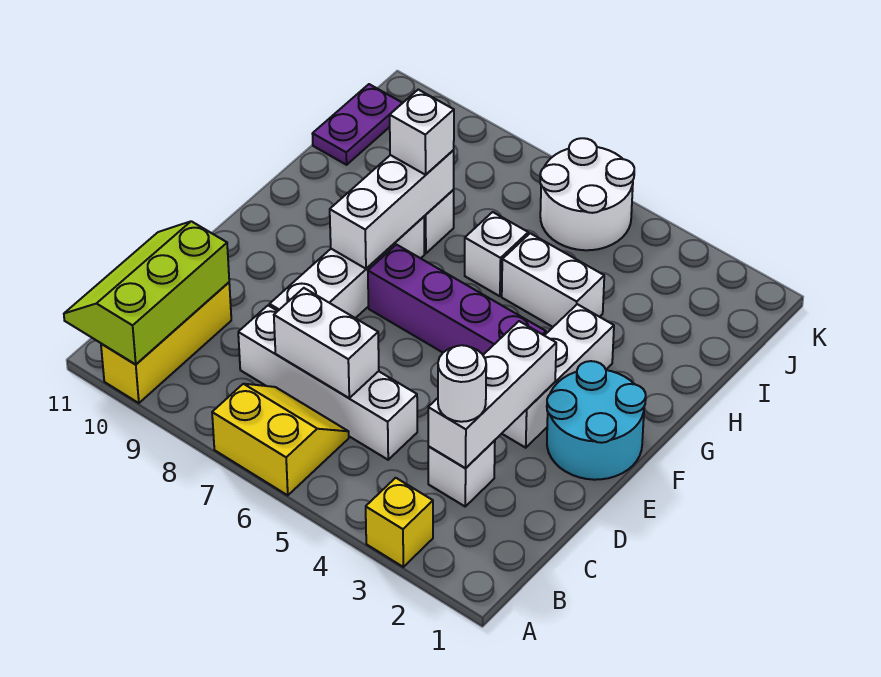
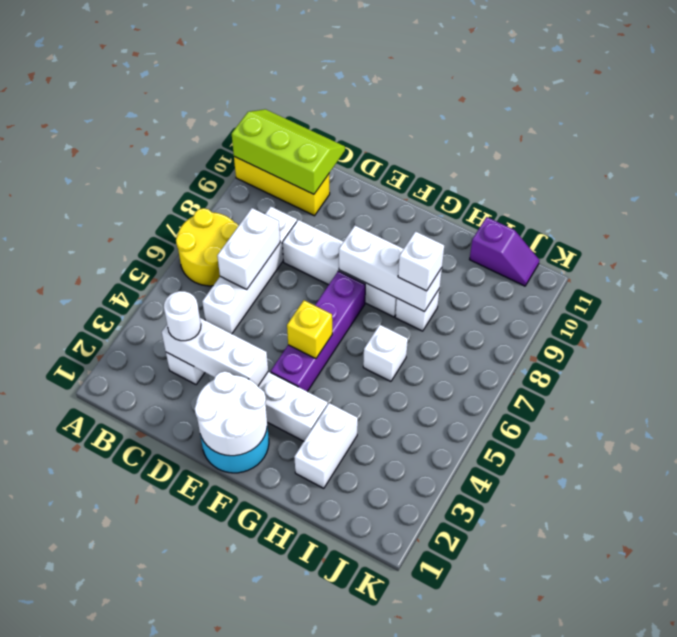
yellow 1x1 brick [366,478,433,567] -> yellow 1x1 brick moved to [287,300,332,359]
yellow 2x2 slope [212,384,349,495] -> yellow 2x2 round brick [176,208,239,286]
white 1x2 brick [502,233,604,327] -> white 1x2 brick moved to [294,403,358,488]
purple 1x2 plate [312,84,402,165] -> purple 1x2 slope [470,217,539,286]
white 2x2 round brick [540,138,634,250] -> white 2x2 round brick moved to [195,371,267,456]

